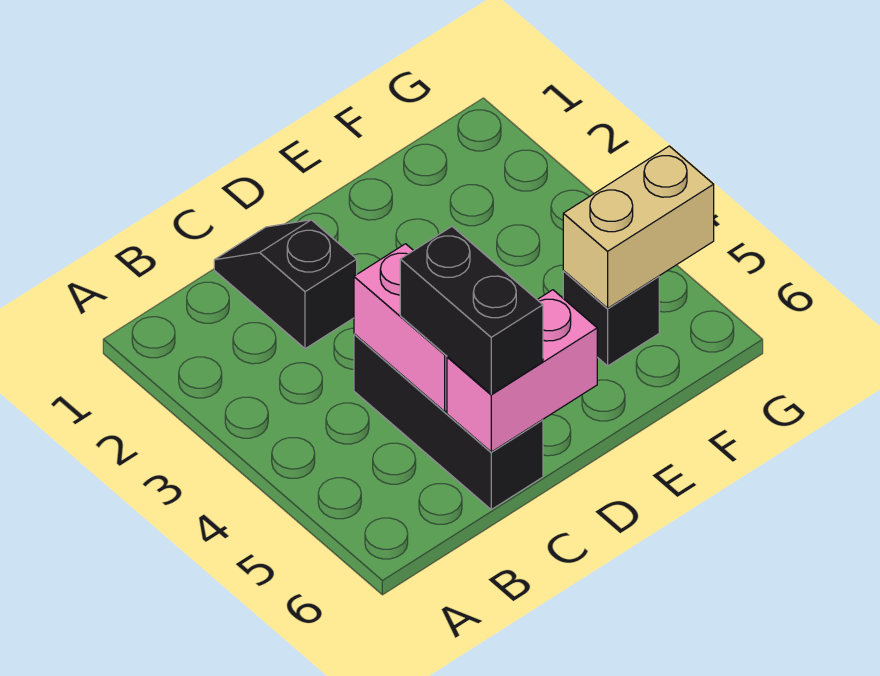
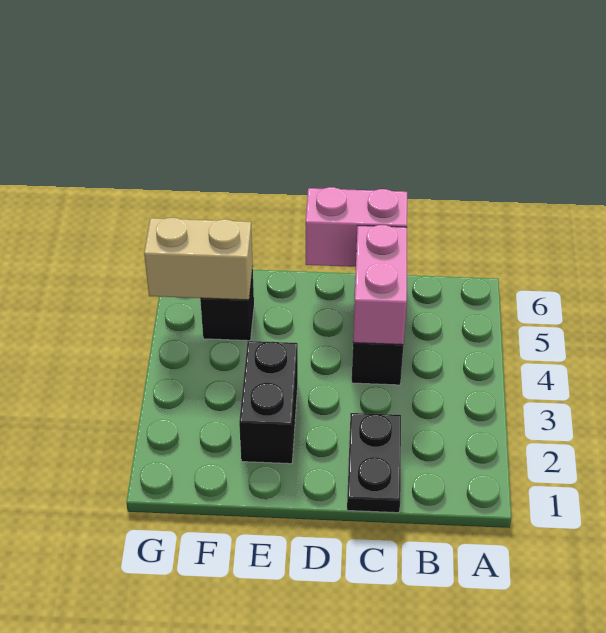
black 1x2 slope [214,220,357,349] -> black 1x2 plate [347,413,401,513]
black 1x2 brick [400,227,543,394] -> black 1x2 brick moved to [239,341,298,464]

